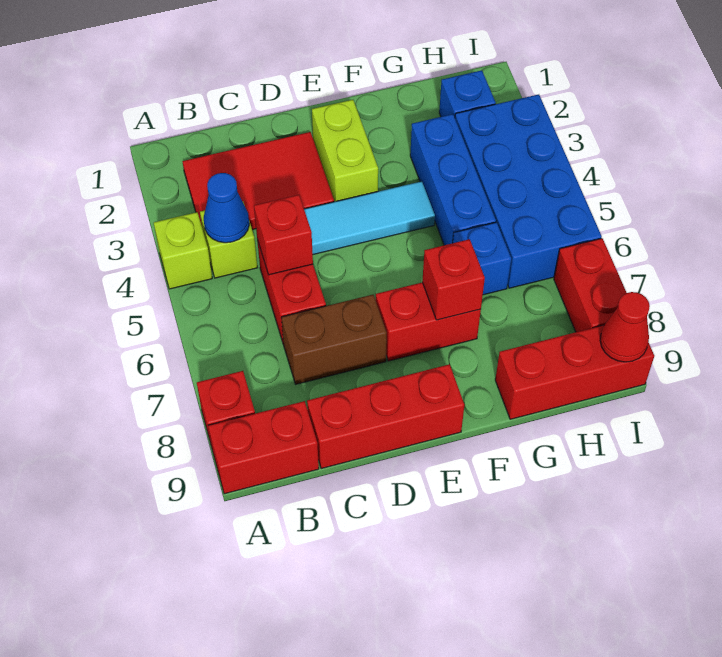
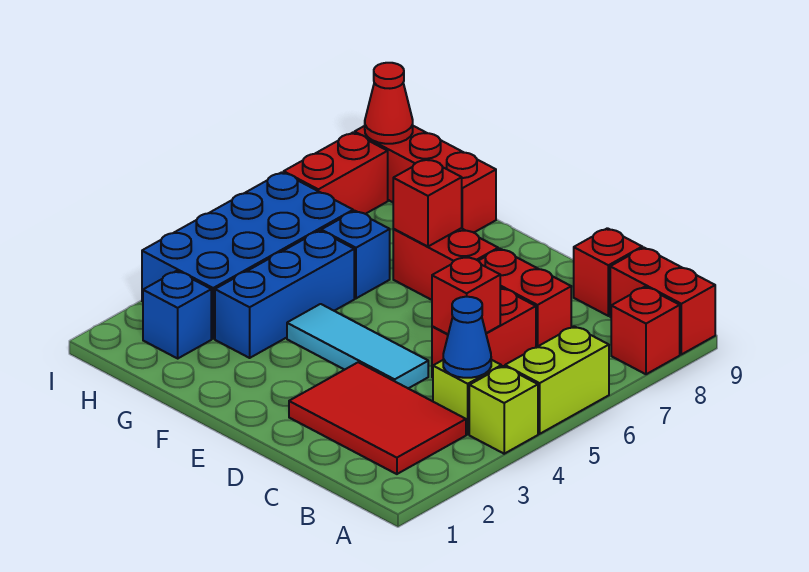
brown 1x2 brick [281,295,387,384] -> red 1x2 brick [479,249,571,347]
red 1x3 brick [307,364,464,469] -> red 1x1 brick [574,228,642,316]
lime 1x2 brick [312,100,378,202] -> lime 1x2 brick moved to [505,326,609,434]

